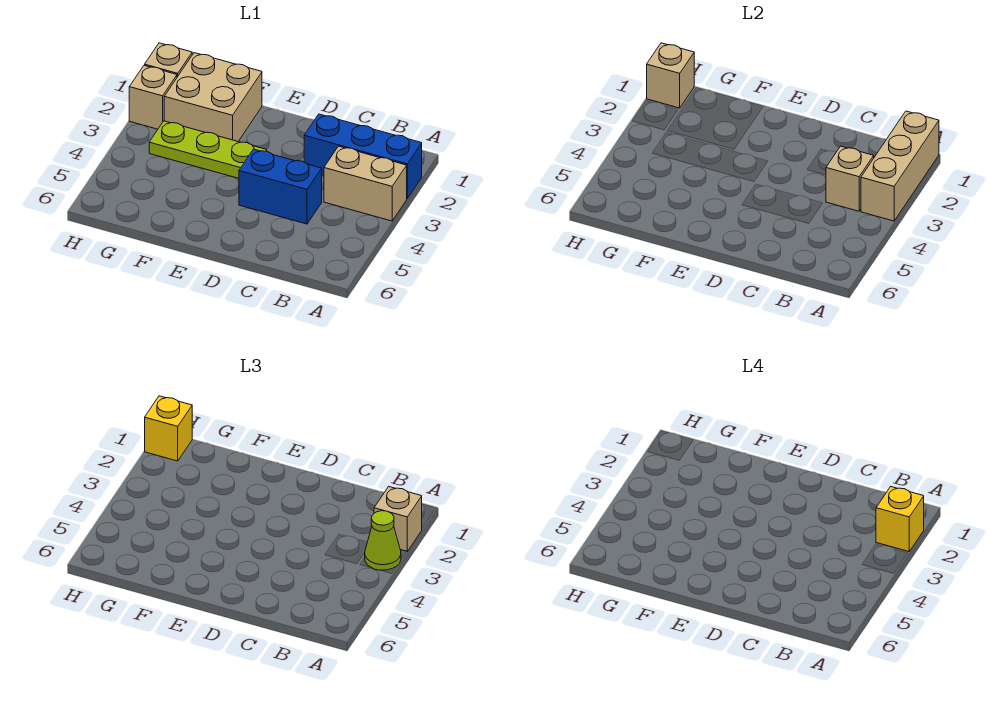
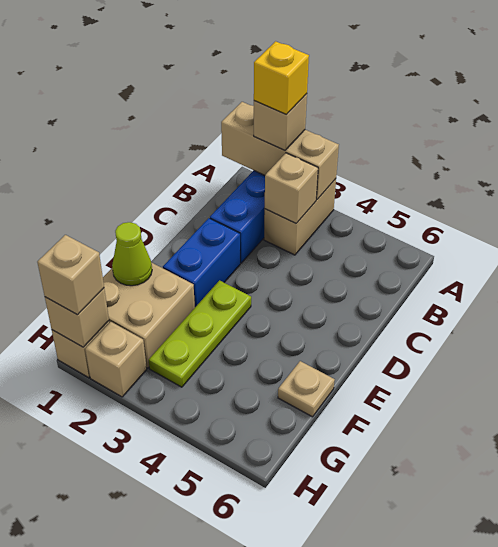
lime 1x1 cone [365,511,401,571] -> lime 1x1 cone moved to [112,222,152,286]
blue 1x2 brick [239,149,322,224] -> blue 1x2 brick moved to [163,218,240,307]
none -> tan 1x1 plate [278,361,335,417]
yellow 1x1 brick [145,396,192,461] -> tan 1x1 brick [37,235,104,315]

